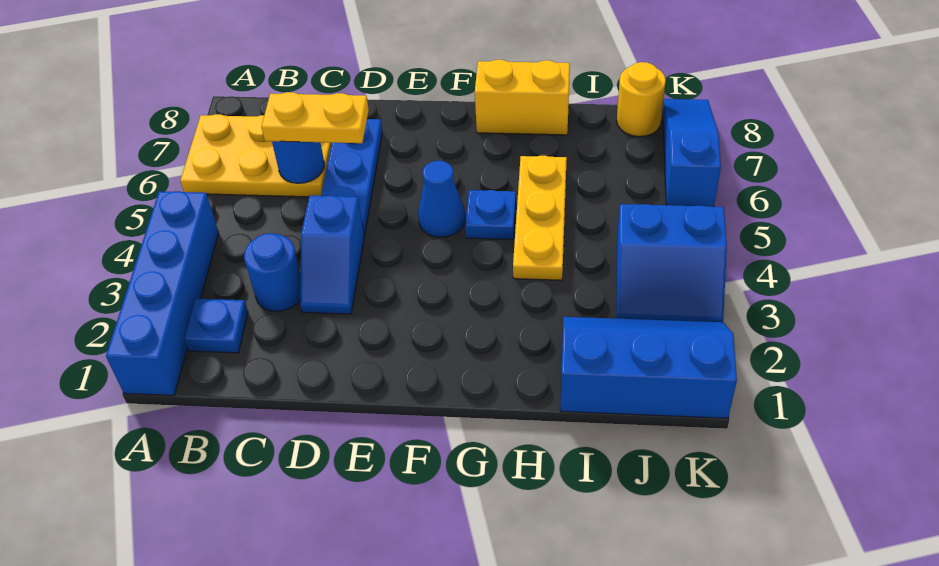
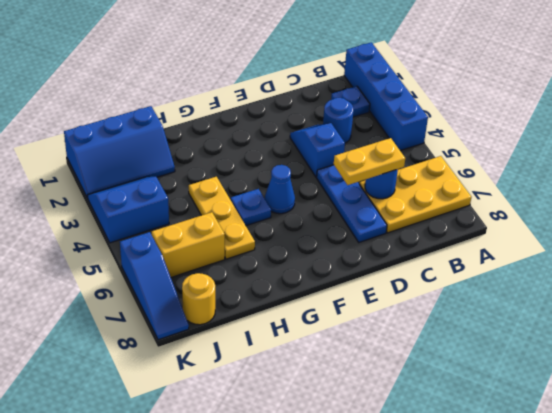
yellow 1x2 brick [475,60,570,135] -> yellow 1x2 brick moved to [152,212,225,277]

